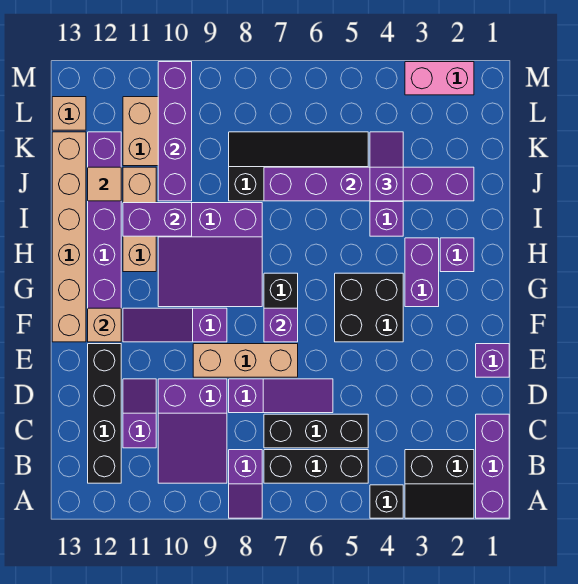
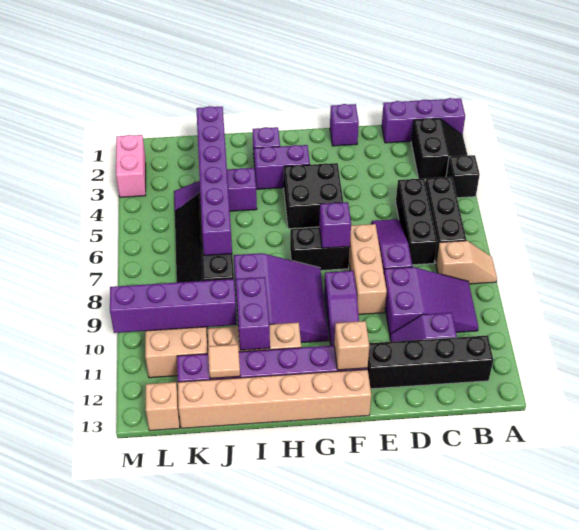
purple 1x2 slope [229,450,262,518] -> tan 1x2 slope [436,241,497,284]
purple 1x1 brick [370,167,403,201] -> none

